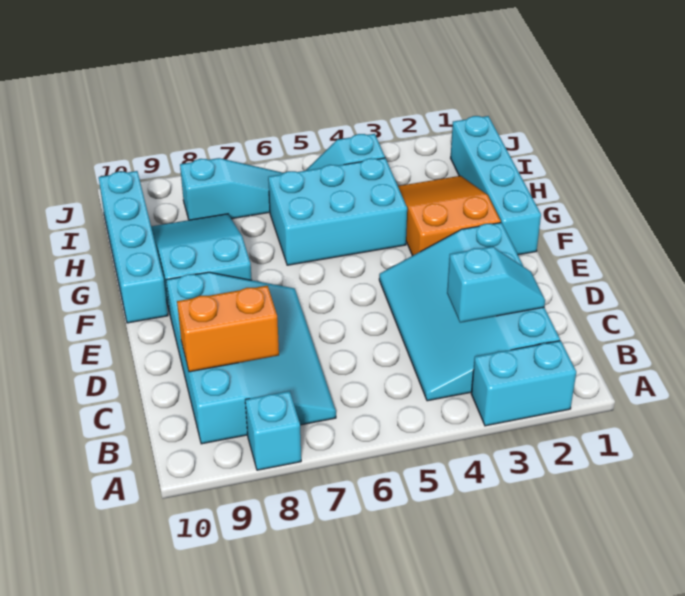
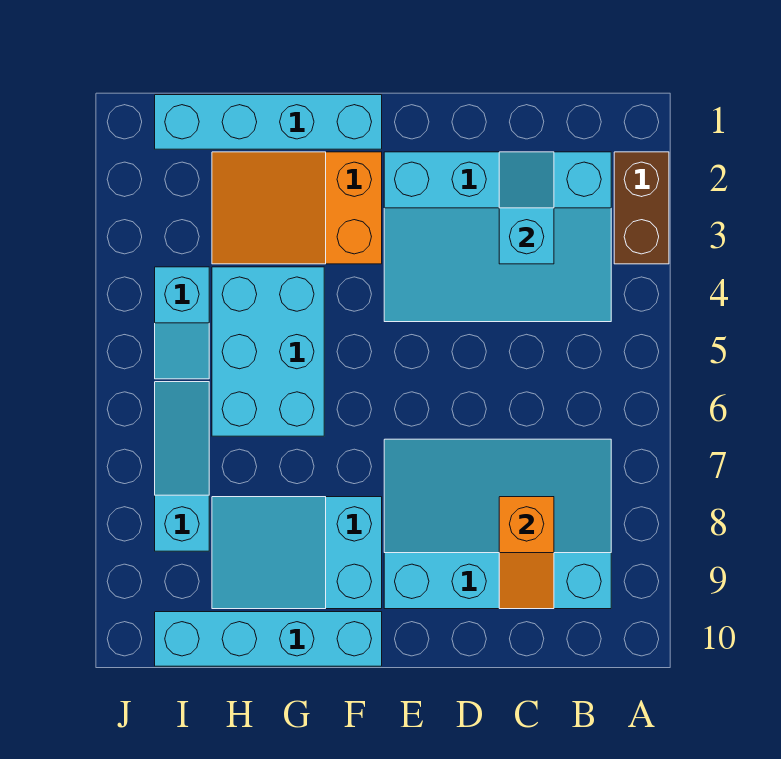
cyan 1x2 brick [471,341,576,426] -> brown 1x2 brick [614,152,669,264]
cyan 1x1 brick [245,391,301,470] -> none
orange 1x2 brick [177,286,279,372] -> orange 1x2 slope [499,497,554,609]

